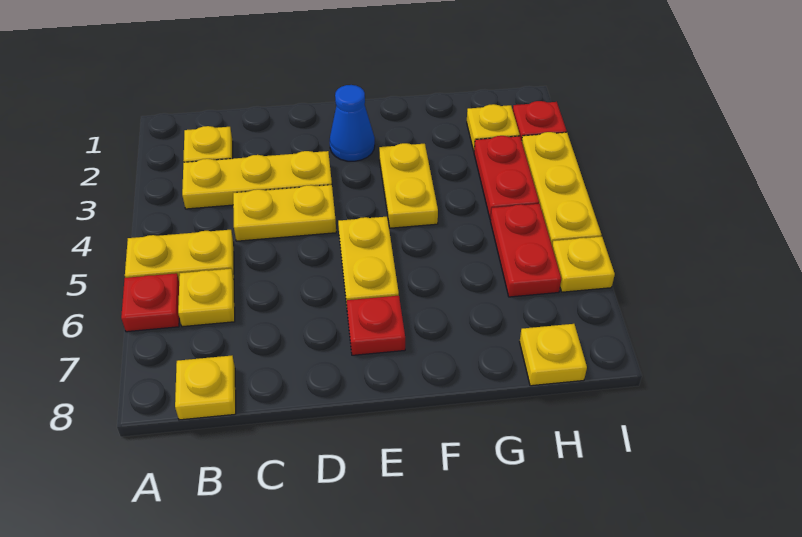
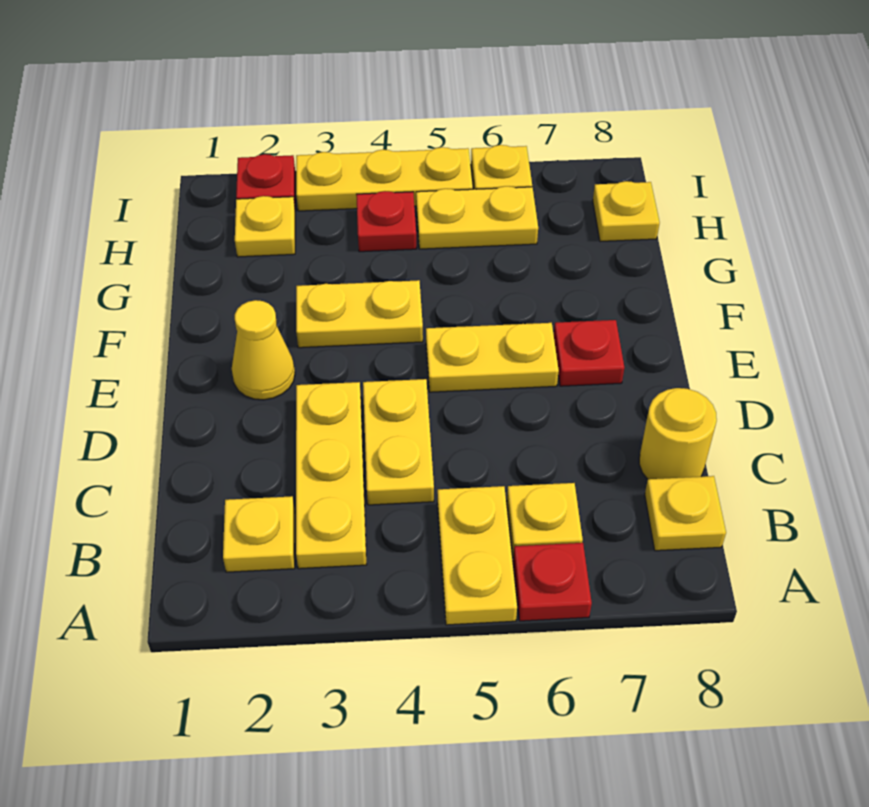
none -> yellow 1x1 round brick [639,388,717,479]
blue 1x1 cone [330,85,375,161] -> yellow 1x1 cone [232,300,295,400]
red 1x2 plate [474,136,539,220] -> red 1x1 plate [356,191,416,252]
red 1x2 plate [490,204,561,297] -> yellow 1x2 plate [416,186,538,249]

